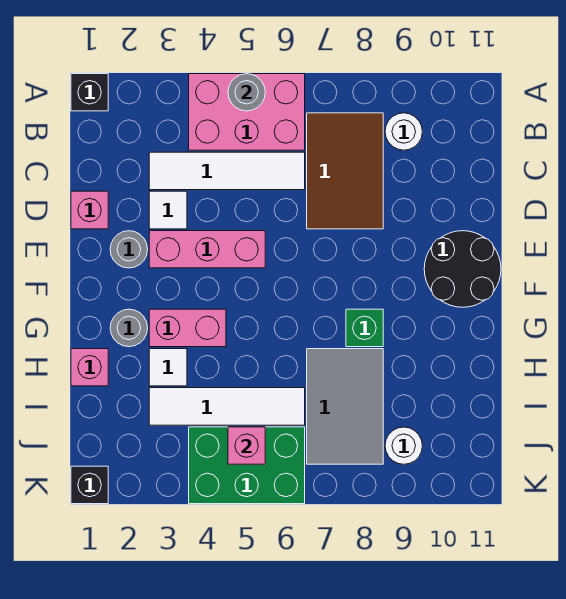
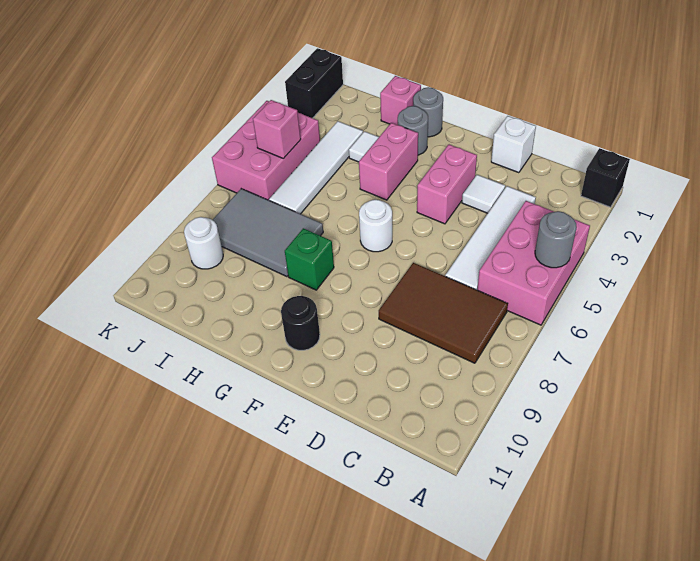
white 1x1 round brick [385,113,422,150] -> white 1x1 round brick moved to [359,200,392,252]
pink 1x1 brick [71,191,108,229] -> white 1x1 brick [491,116,536,173]
grey 1x1 round brick [110,231,148,268] -> grey 1x1 round brick moved to [413,87,443,137]
pink 1x3 brick [149,231,265,268] -> pink 1x2 brick [417,145,477,224]
black 2x2 round brick [424,231,501,307] -> black 1x1 round brick [281,296,320,350]
green 2x3 brick [189,427,305,504] -> pink 2x3 brick [212,101,320,200]
black 1x1 brick [71,466,108,504] -> black 1x2 brick [285,48,343,118]

